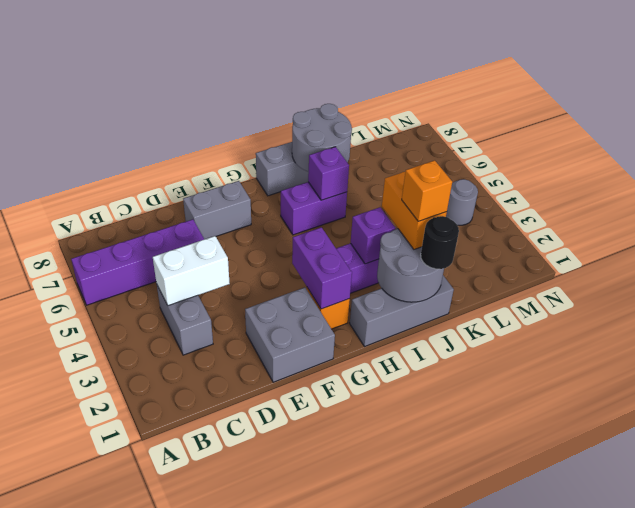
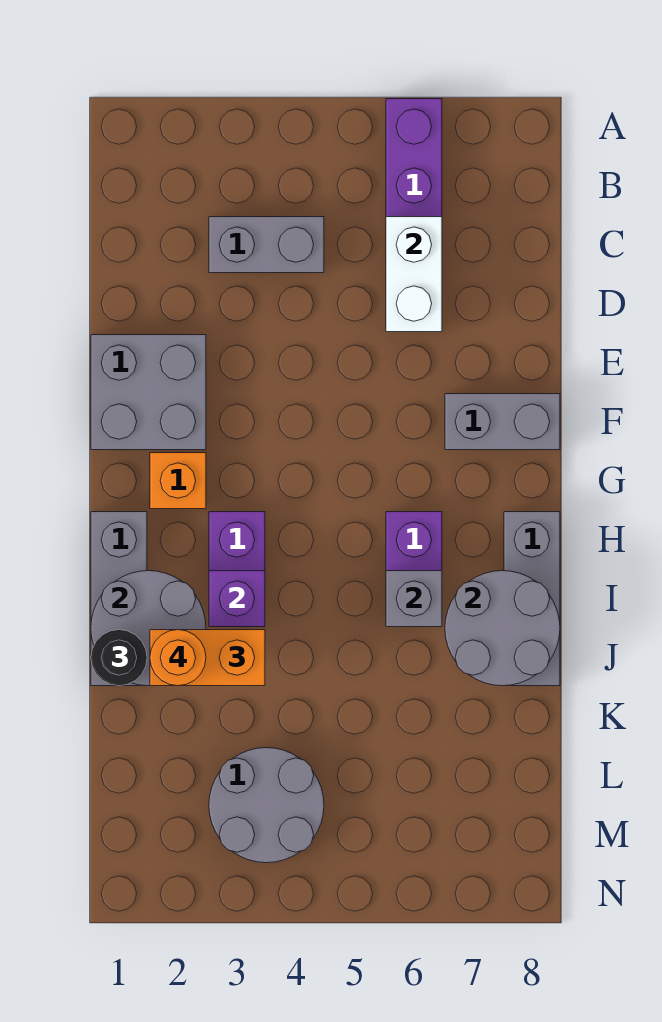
white 1x2 brick [153,236,230,306] -> white 1x2 brick moved to [386,217,442,332]
grey 1x2 brick [183,181,251,239] -> grey 1x2 brick turned to [445,394,560,450]
purple 1x2 brick [292,227,352,309] -> none
purple 1x1 brick [308,147,349,200] -> grey 1x1 brick [386,571,442,627]
orange 1x1 brick [402,160,452,221] -> orange 1x1 round brick [150,630,206,686]
grey 1x1 round brick [446,179,478,225] -> grey 2x2 round brick [209,748,324,863]

